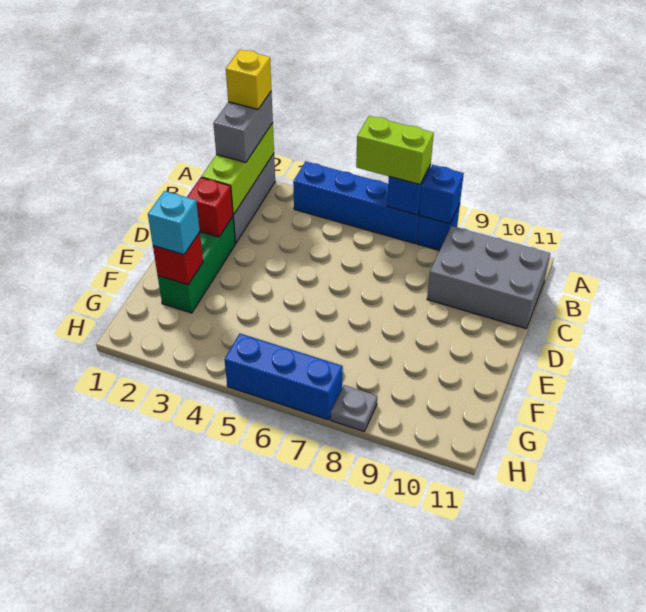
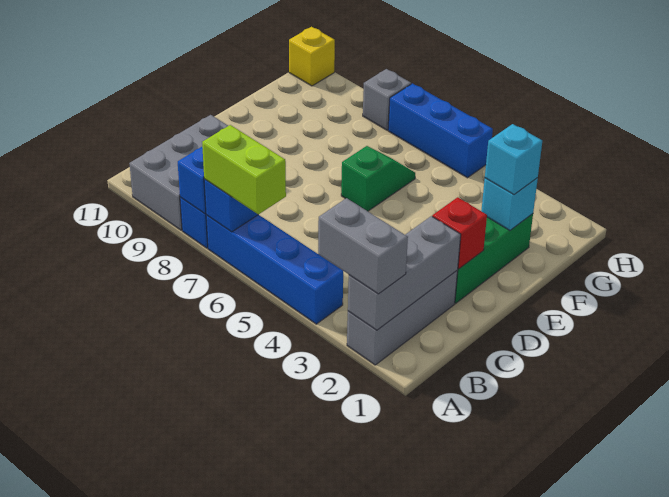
lime 1x3 brick [201,123,274,215] -> grey 1x3 brick [348,216,461,330]
grey 1x2 brick [213,91,273,162] -> grey 1x2 brick turned to [318,198,408,294]
yellow 1x1 brick [226,50,271,109] -> yellow 1x1 brick moved to [289,27,335,86]
grey 2x3 brick [427,226,550,329] -> grey 2x3 brick turned to [129,115,228,230]
none -> green 1x2 slope [341,146,415,211]
red 1x1 brick [153,232,203,285] -> cyan 1x1 brick [481,178,538,230]
grey 1x1 plate [331,385,377,431] -> grey 1x1 brick [363,69,411,130]

